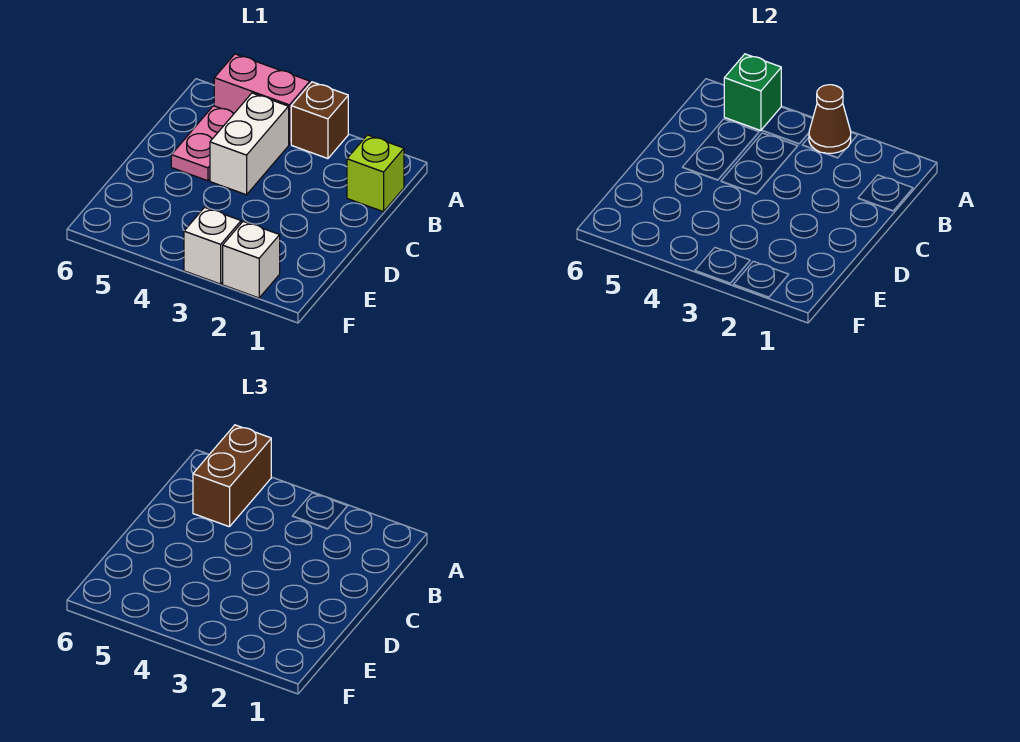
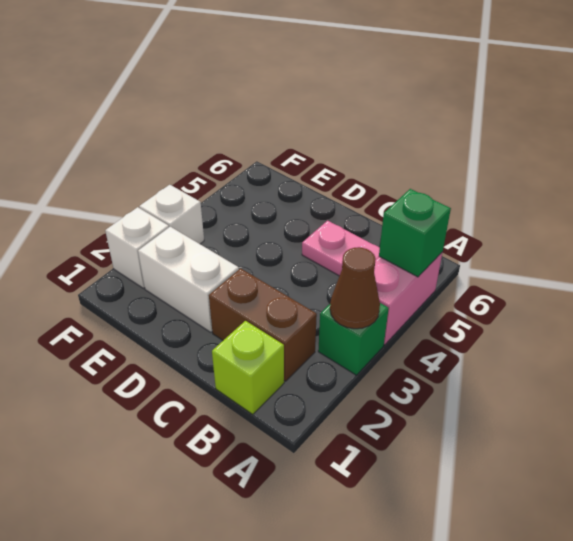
brown 1x1 brick [291,82,348,159] -> green 1x1 brick [318,303,389,375]
brown 1x2 brick [193,425,271,527] -> brown 1x2 brick moved to [209,268,317,381]
white 1x2 brick [210,93,289,195] -> white 1x2 brick moved to [138,227,239,332]

